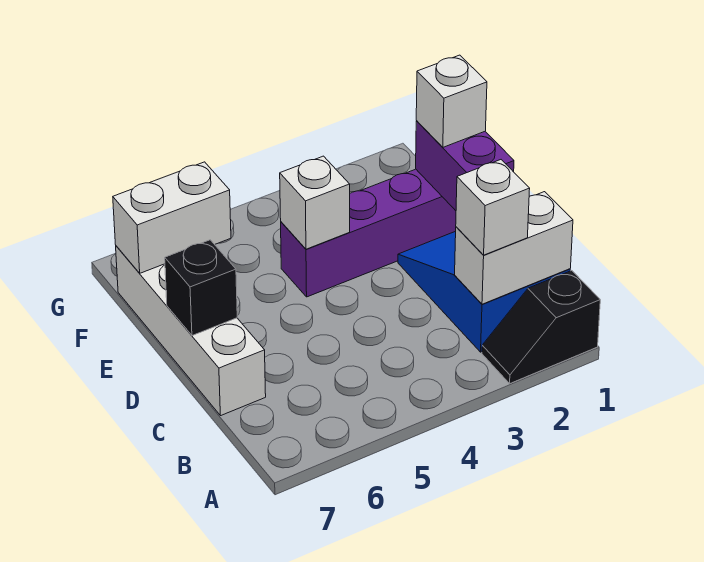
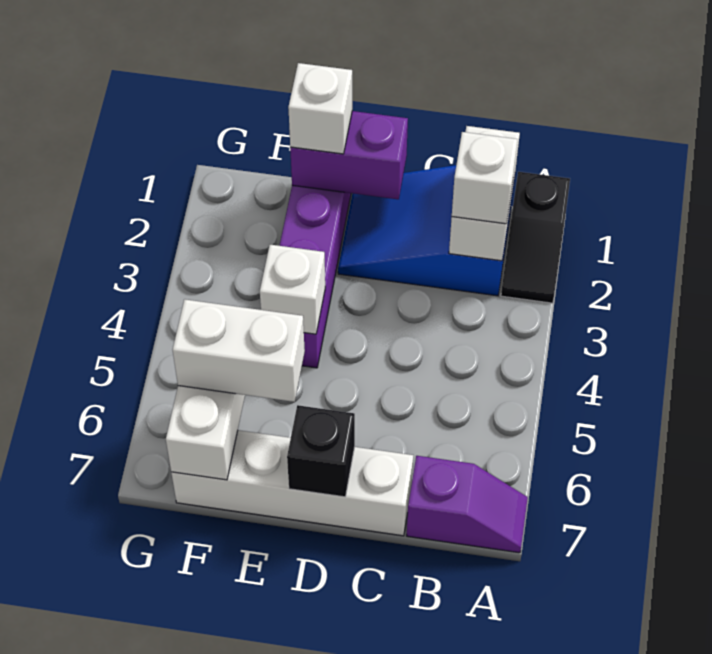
none -> purple 1x2 slope [407,456,528,553]
none -> white 1x2 brick [173,299,305,402]

